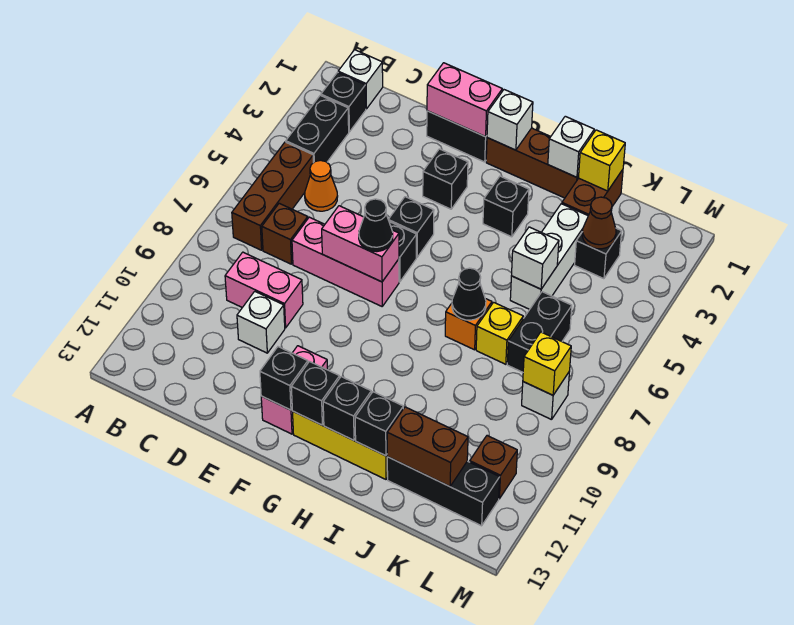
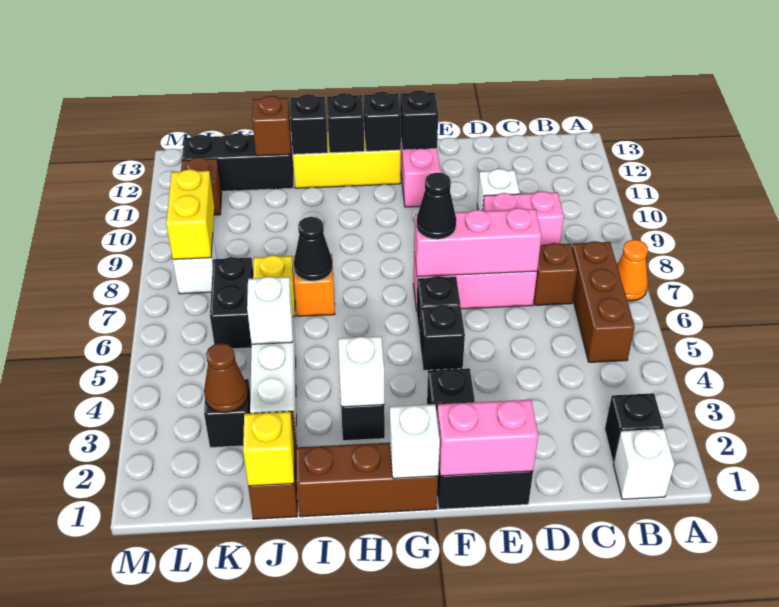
black 1x2 brick [286,95,349,163] -> none
orange 1x1 cone [305,160,338,211] -> orange 1x1 cone moved to [617,240,648,301]
pink 1x2 brick [322,206,399,282] -> pink 1x3 brick [414,208,542,277]
white 1x1 brick [548,116,594,177] -> white 1x1 brick moved to [338,336,384,407]
brown 1x2 brick [387,407,468,487] -> brown 1x1 brick [252,96,291,156]
yellow 1x1 brick [523,332,571,395] -> yellow 1x2 brick [166,169,214,259]

